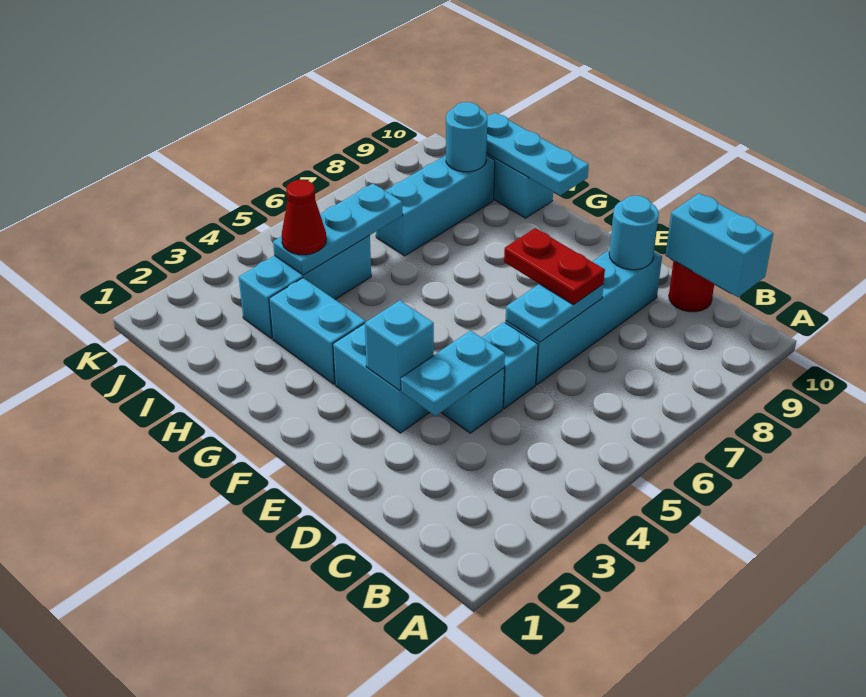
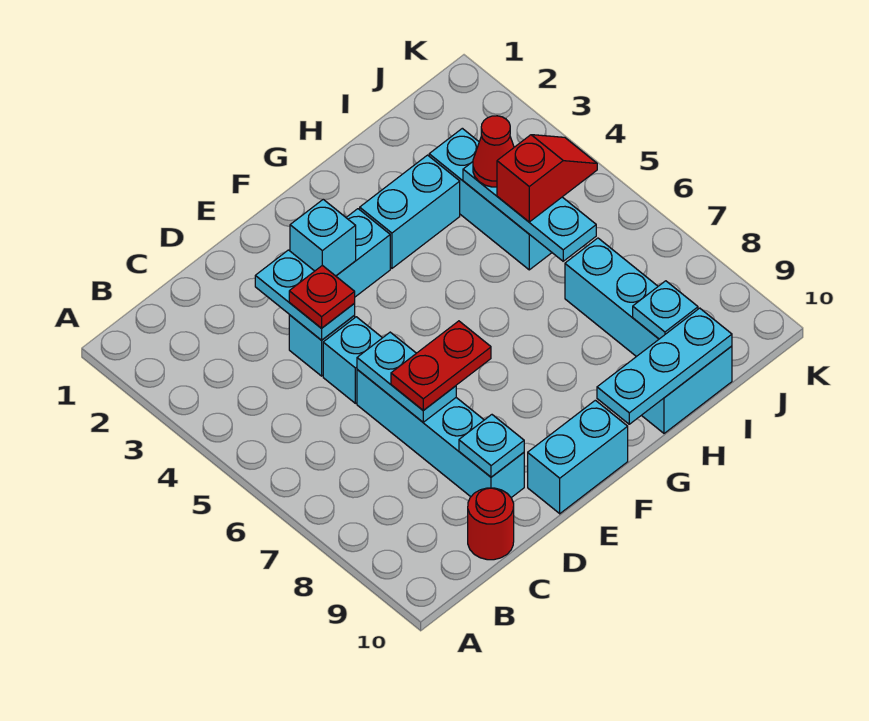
cyan 1x2 brick [666,193,773,297] -> cyan 1x2 brick moved to [528,400,628,514]
none -> red 1x1 plate [289,265,355,328]
cyan 1x1 round brick [609,196,659,270] -> cyan 1x1 plate [459,415,524,477]
none -> red 1x2 slope [497,135,597,222]
cyan 1x1 round brick [446,102,487,172] -> cyan 1x1 plate [633,281,698,339]

